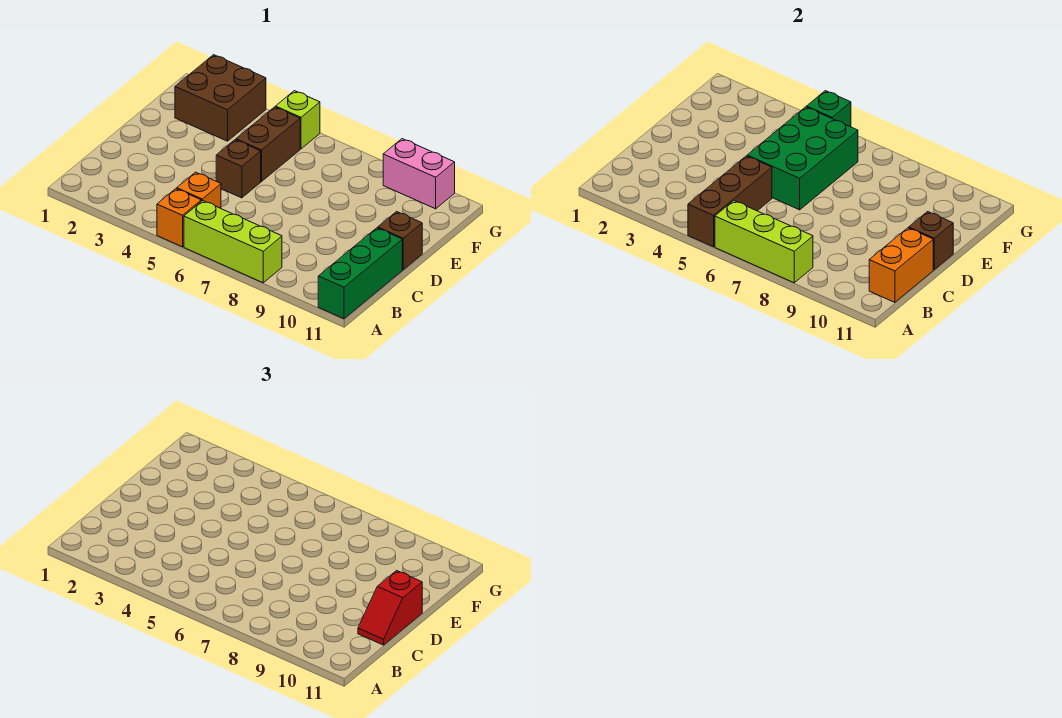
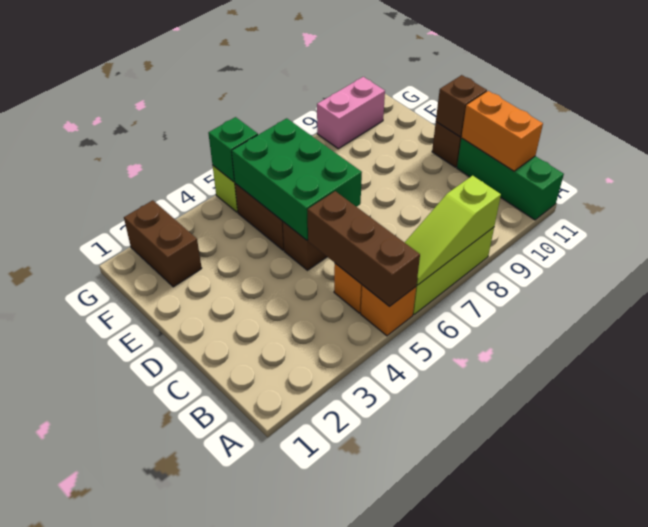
lime 1x3 brick [715,201,813,283] -> lime 1x3 slope [404,176,501,285]
red 1x2 slope [358,571,422,645] -> none
brown 2x2 brick [175,55,266,141] -> brown 1x2 brick [124,200,202,287]

